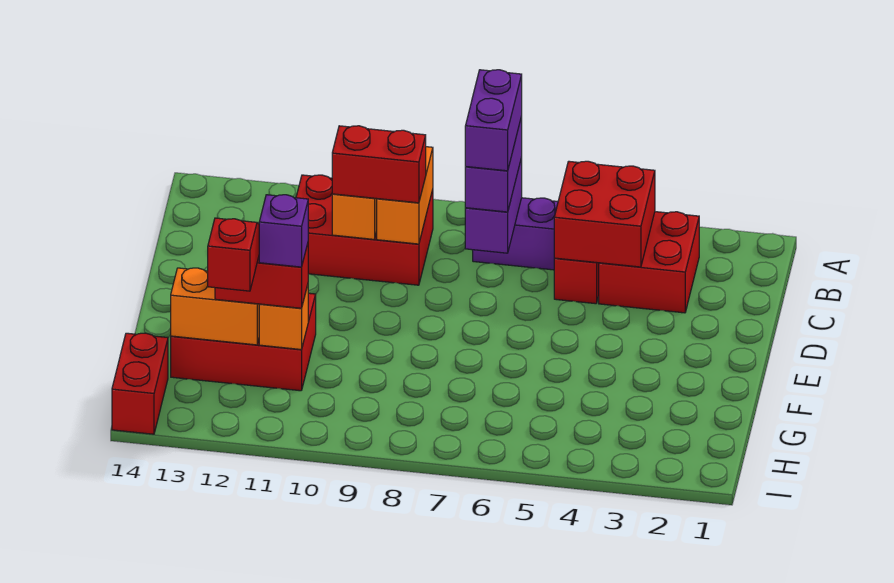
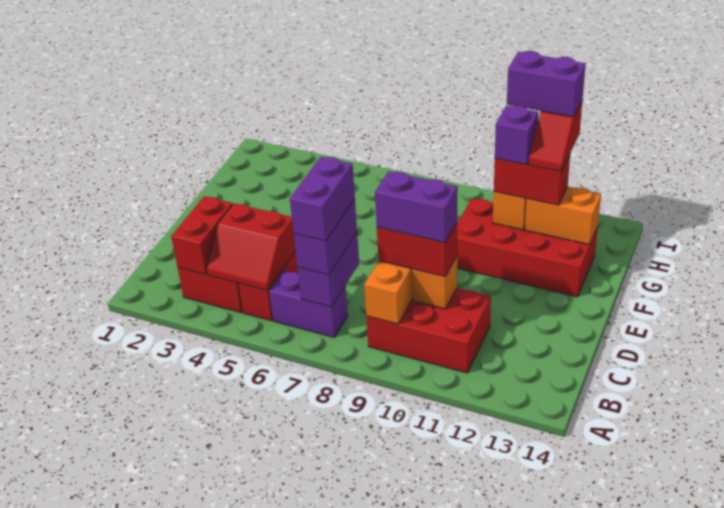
red 2x2 brick [554,161,655,267] -> red 2x2 slope [206,203,296,290]
none -> purple 1x2 brick [375,171,458,243]
red 2x3 brick [171,293,316,391] -> red 2x4 brick [457,198,598,297]
none -> purple 1x2 brick [507,51,586,117]
red 1x2 brick [112,333,168,434] -> red 1x2 brick moved to [171,196,233,274]

